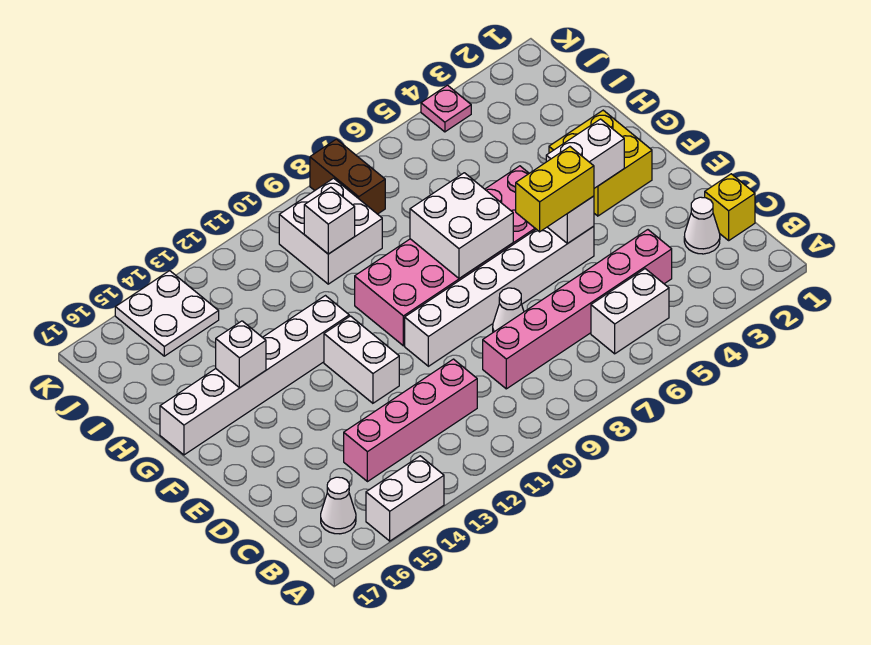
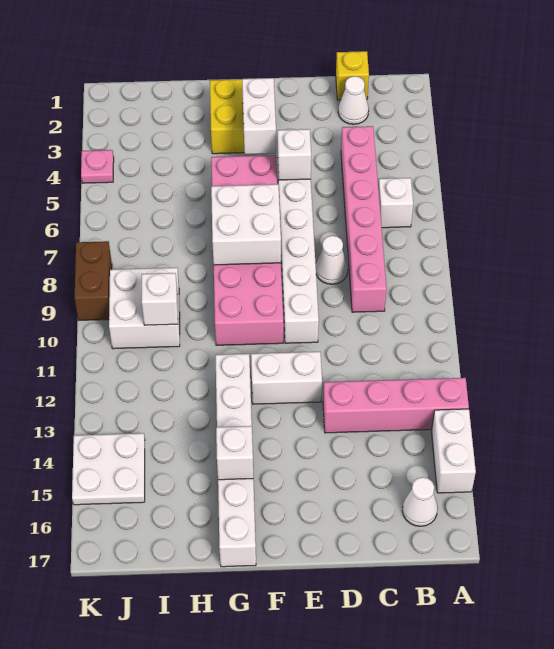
white 1x2 brick [591,269,669,354] -> white 1x1 brick [378,178,413,228]
pink 1x4 brick [344,359,477,482] -> pink 1x4 brick turned to [323,378,469,433]
yellow 1x2 brick [516,147,594,232] -> none
brown 1x2 brick [310,139,385,214] -> brown 1x2 brick turned to [75,241,112,320]

